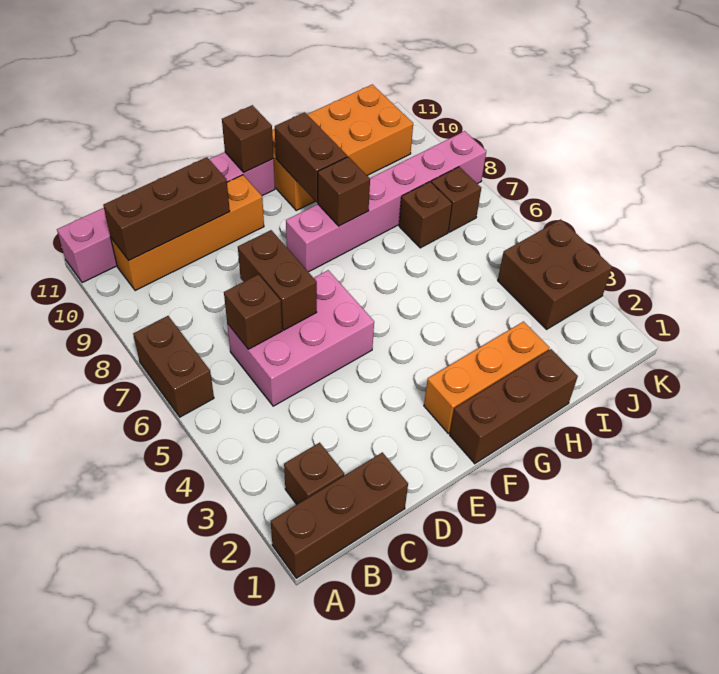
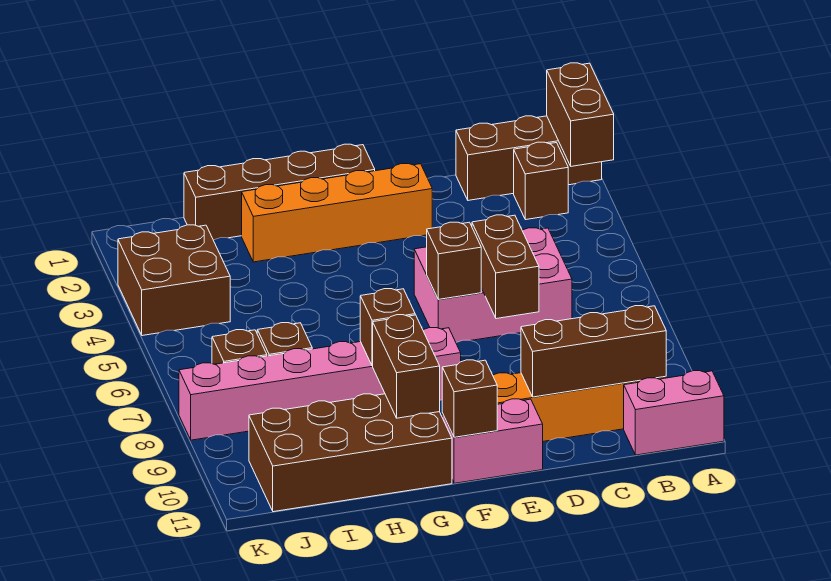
brown 1x2 brick [133,316,214,417] -> brown 1x2 brick moved to [547,63,614,166]
brown 1x1 brick [224,274,282,349] -> brown 1x1 brick moved to [427,222,481,299]
brown 1x3 brick [450,349,578,464] -> brown 1x4 brick [184,144,375,240]
orange 1x3 brick [424,322,549,433] -> orange 1x4 brick [242,164,432,262]
orange 2x4 brick [272,84,413,210] -> brown 2x4 brick [249,394,452,512]

